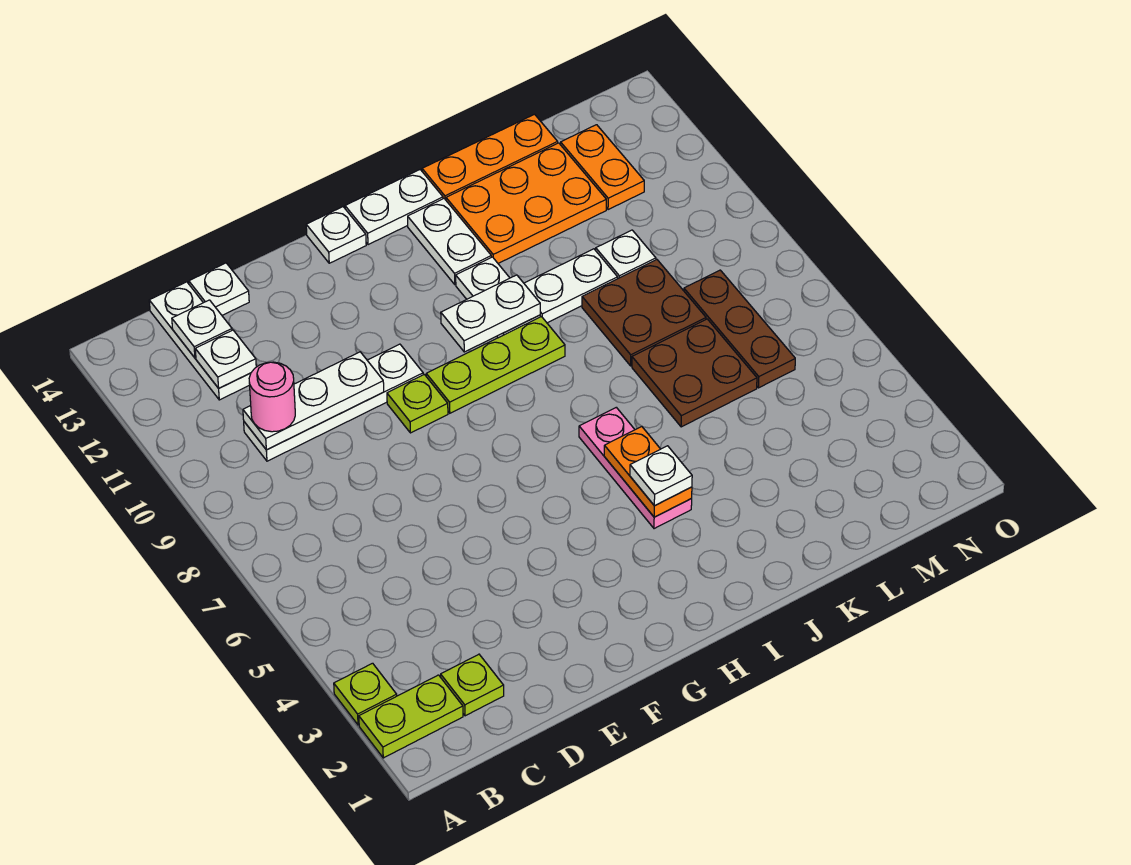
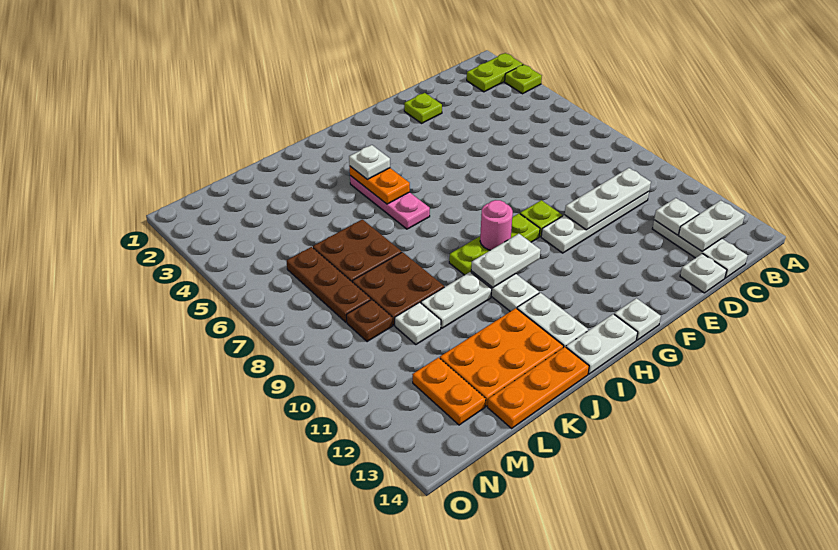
lime 1x1 plate [441,654,504,716] -> lime 1x1 plate moved to [404,93,442,123]
pink 1x1 round brick [249,362,295,432] -> pink 1x1 round brick moved to [480,200,513,250]
white 1x1 plate [172,300,232,358] -> white 1x2 plate [678,200,745,251]
none -> brown 1x1 plate [346,300,393,342]

